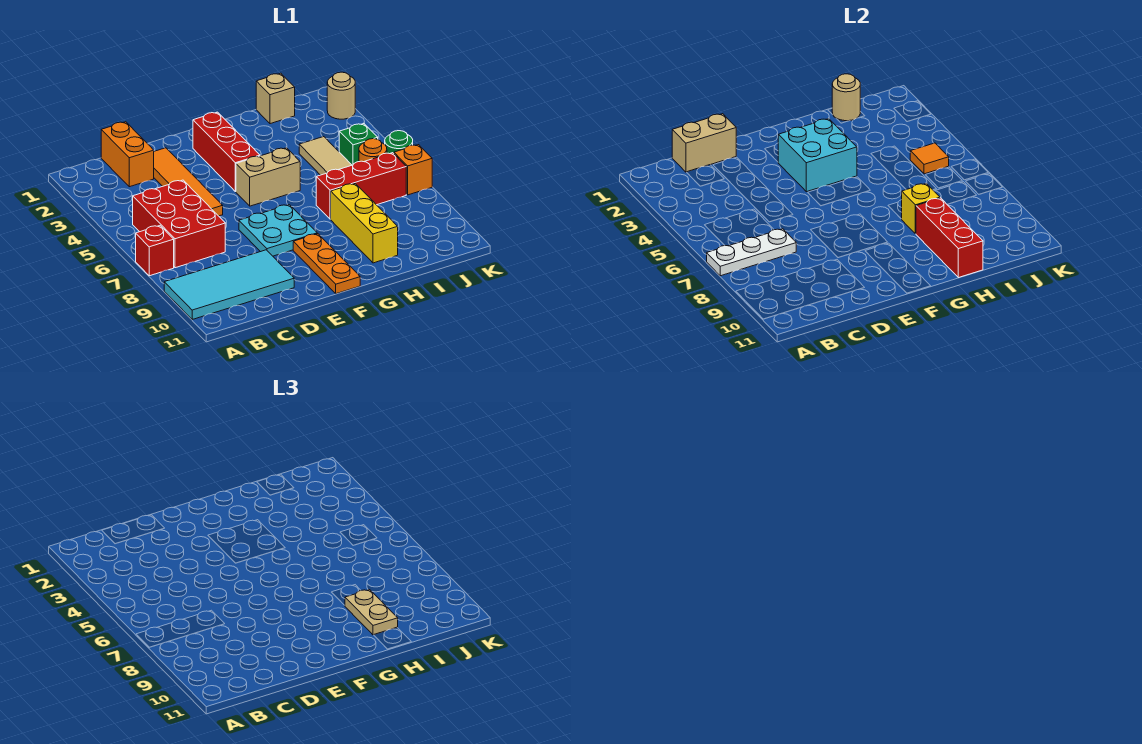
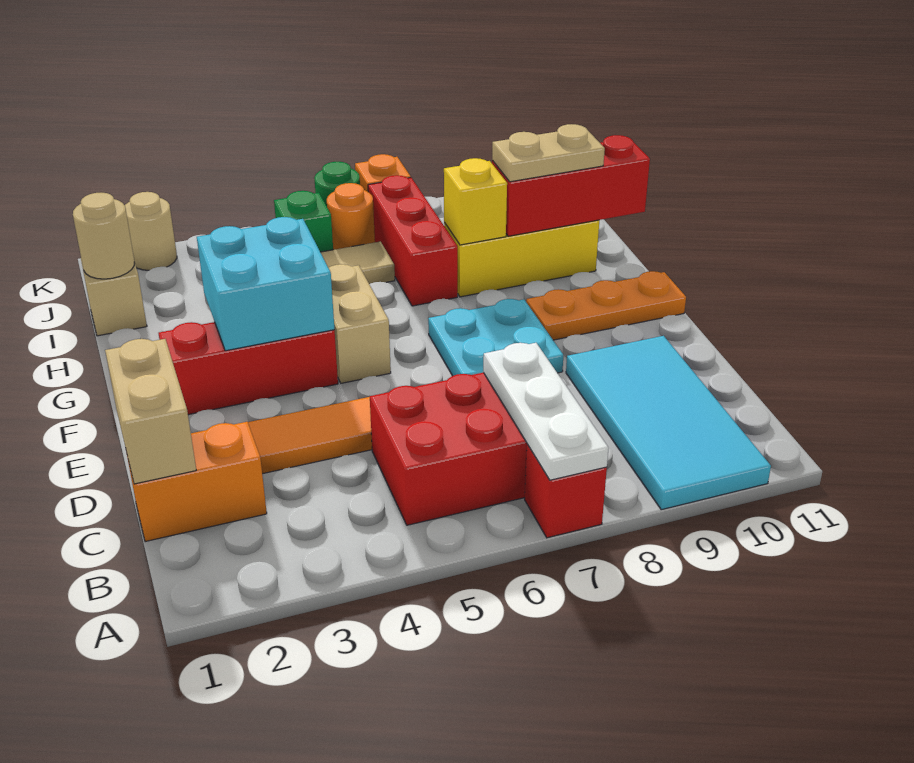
orange 1x1 tile [910,143,949,174] -> none

